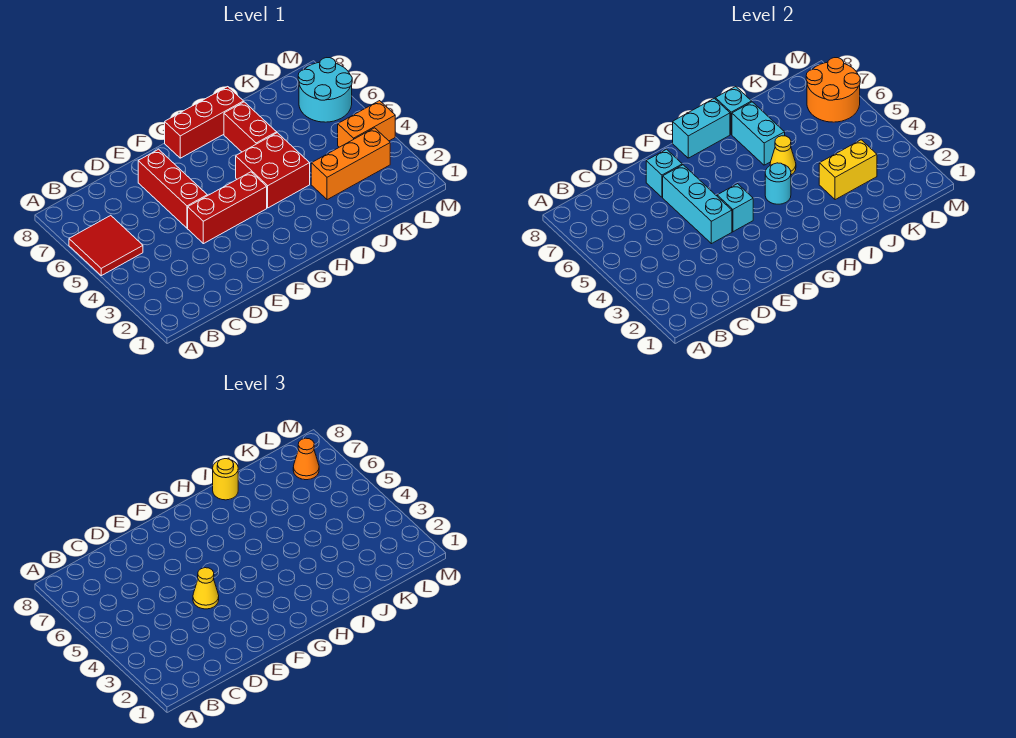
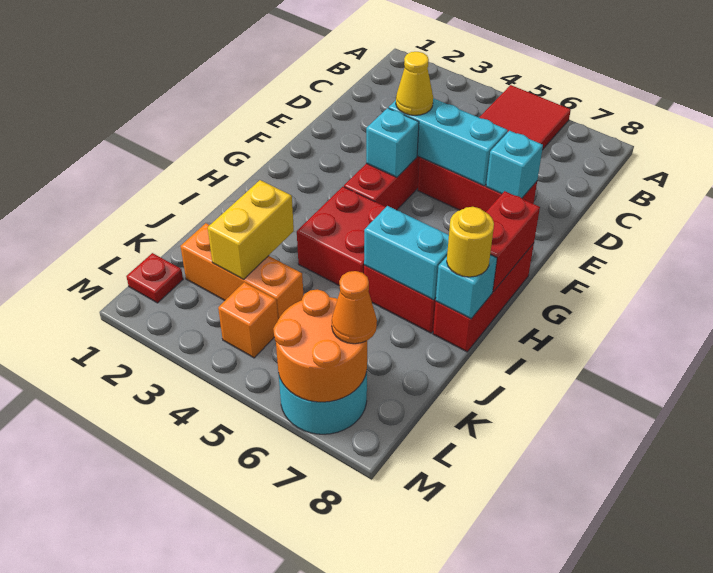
cyan 1x2 brick [673,98,730,158] -> red 1x2 brick [486,191,540,292]
cyan 1x1 round brick [765,163,791,204] -> none
yellow 1x1 cone [770,136,796,175] -> none
orange 1x3 brick [311,128,390,200] -> orange 1x3 brick turned to [181,223,303,320]
none -> red 1x1 plate [126,253,183,303]
orange 1x2 brick [338,101,395,147] -> orange 1x1 brick [218,282,278,358]

